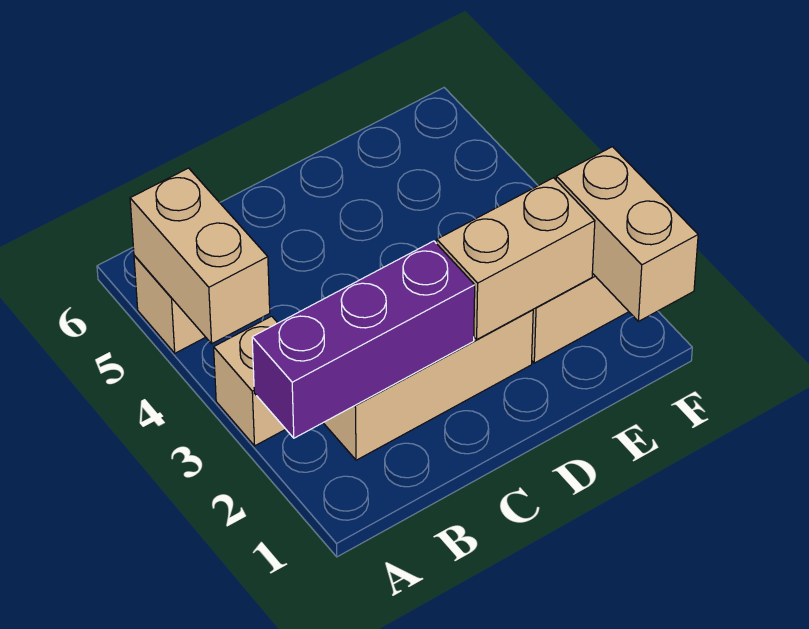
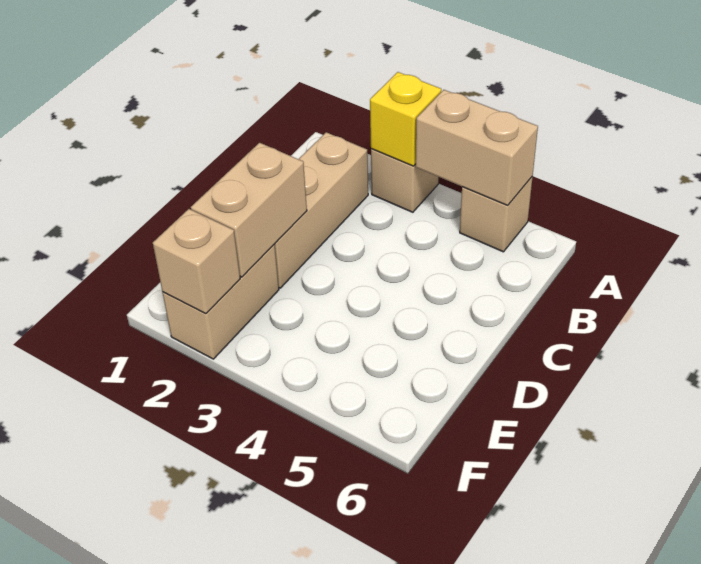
purple 1x3 brick [252,241,475,438] -> none
none -> yellow 1x1 brick [370,72,441,166]
tan 1x2 brick [556,147,698,321] -> tan 1x1 brick [153,209,240,314]

